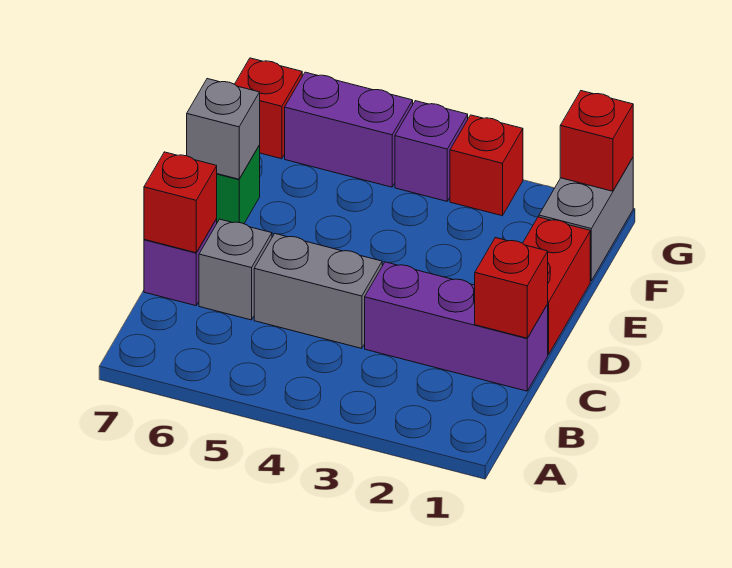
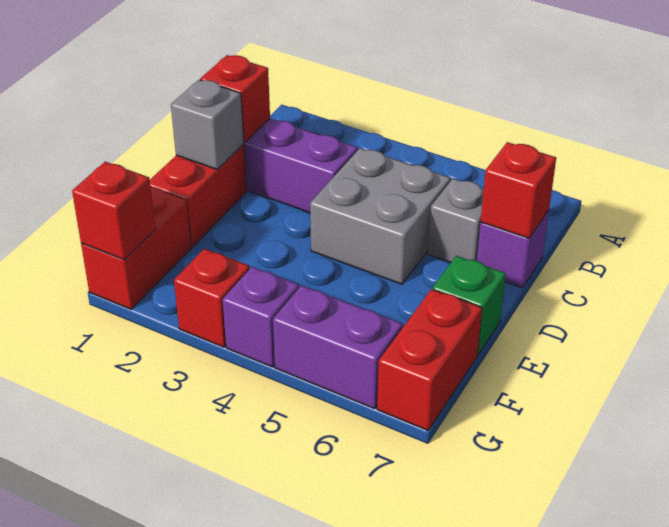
grey 1x2 brick [254,234,382,348] -> grey 2x2 brick [310,148,451,284]
grey 1x1 brick [187,79,260,179] -> grey 1x1 brick moved to [171,80,244,169]
grey 1x2 brick [539,158,633,281] -> red 1x2 brick [81,187,191,309]
red 1x1 brick [235,58,302,159] -> red 1x2 brick [377,289,482,430]

